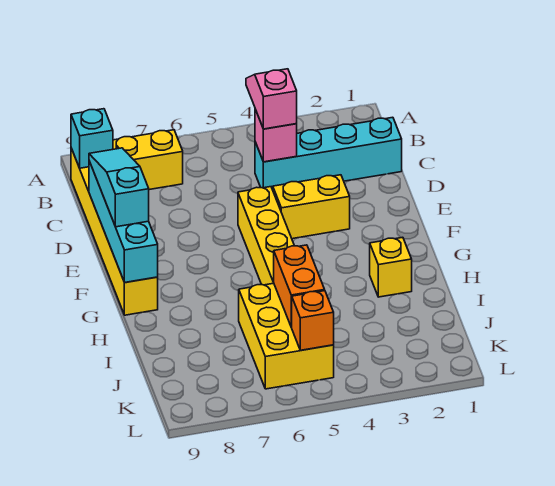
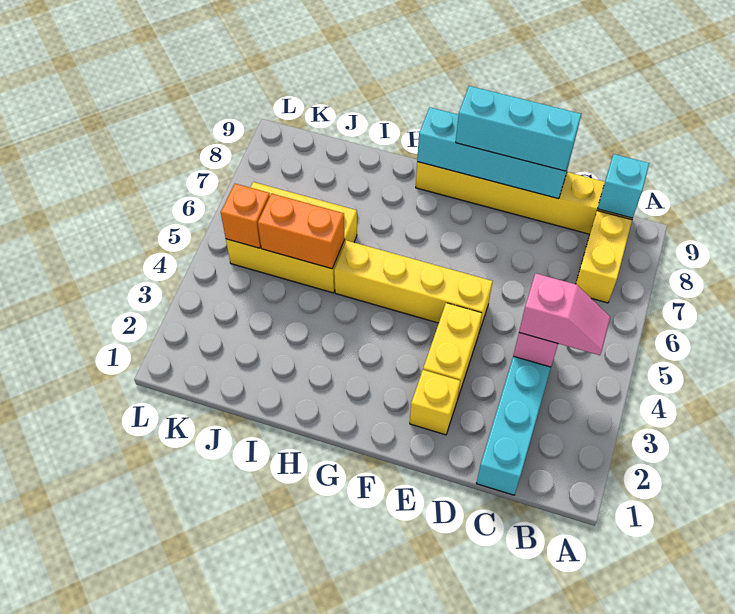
cyan 1x3 slope [89,148,149,227] -> cyan 1x3 brick [456,86,581,171]
yellow 1x1 brick [370,237,412,297] -> yellow 1x1 brick moved to [410,370,460,435]

